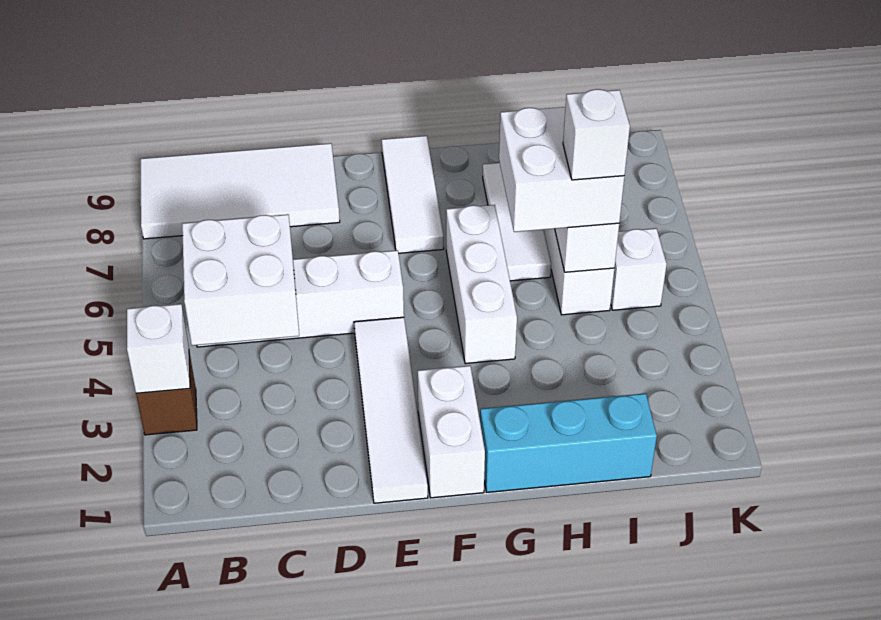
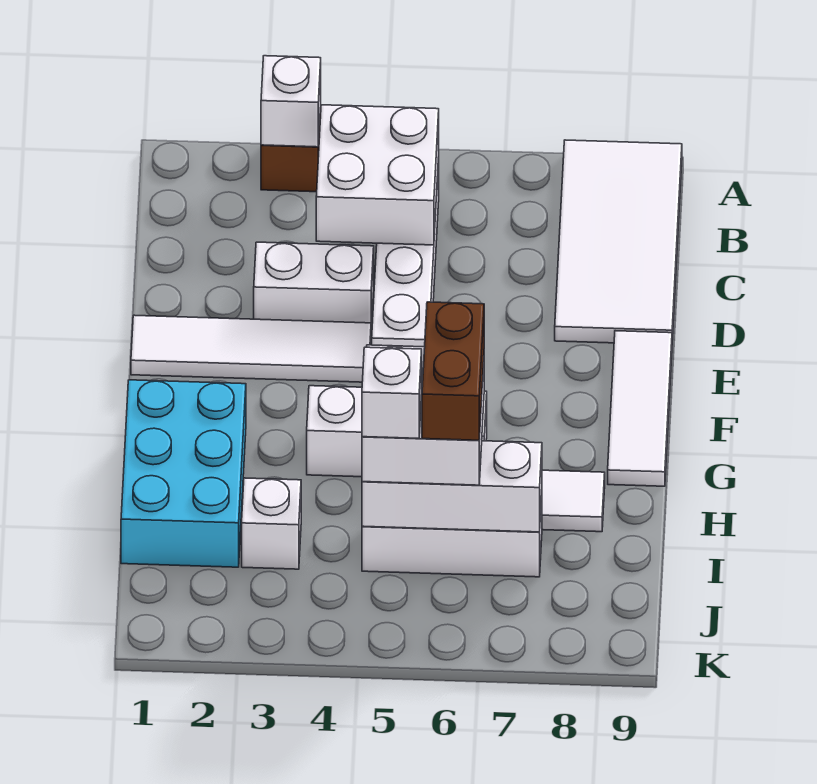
white 1x2 brick [418,366,485,498] -> white 1x2 brick moved to [254,242,374,331]
white 1x3 tile [382,136,444,253] -> white 1x3 tile turned to [608,331,672,486]
cyan 1x3 brick [480,393,657,492] -> cyan 2x3 brick [121,380,246,567]
none -> brown 1x2 brick [422,302,484,440]
white 1x1 brick [611,228,667,310] -> white 1x1 brick moved to [242,478,301,569]

